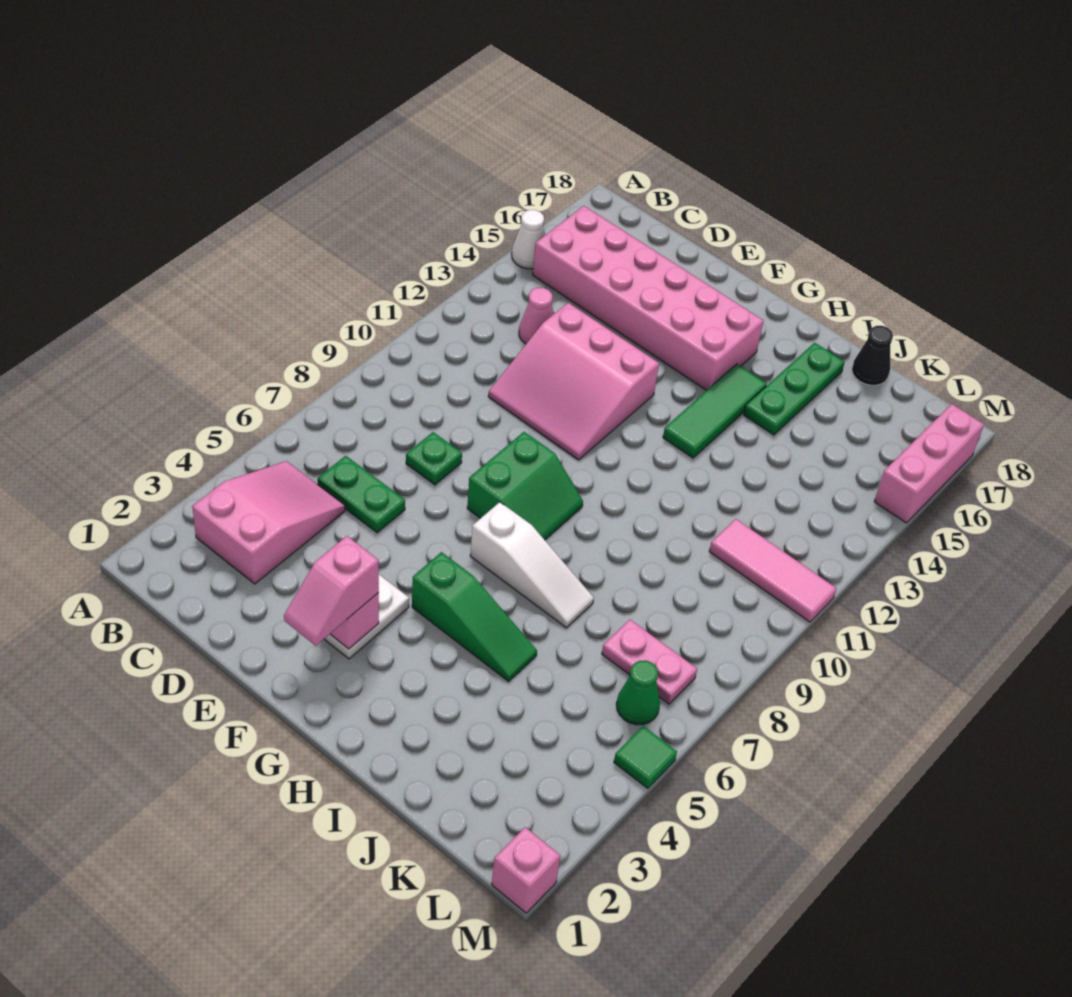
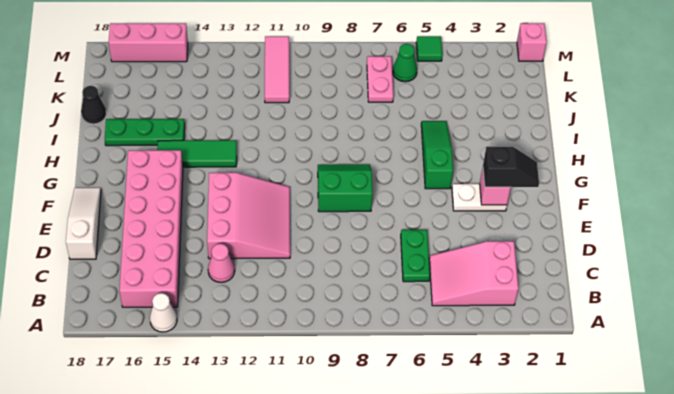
green 1x1 plate [406,432,462,485] -> none
pink 1x2 slope [284,536,379,646] -> black 1x2 slope [483,147,539,187]
white 1x3 slope [470,502,594,628] -> white 1x3 slope moved to [66,188,101,259]

